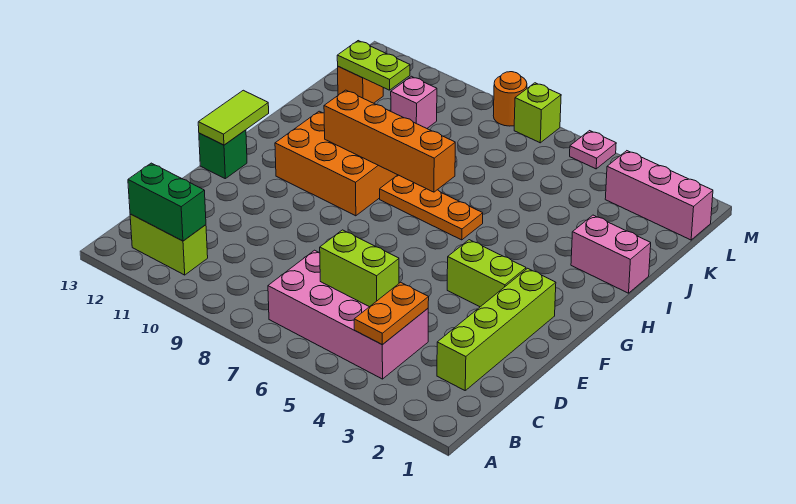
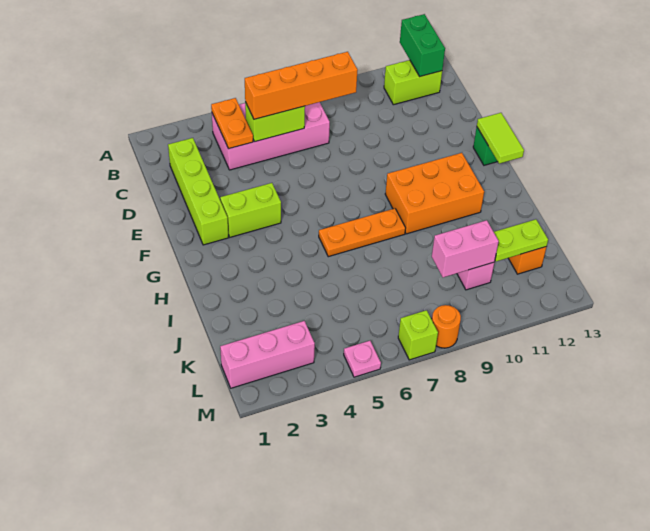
green 1x2 brick [128,163,206,241] -> green 1x2 brick turned to [400,14,445,76]
orange 1x4 brick [324,90,455,192] -> orange 1x4 brick moved to [245,52,358,119]
pink 1x2 brick [571,215,651,293] -> pink 1x2 brick moved to [432,220,499,277]

